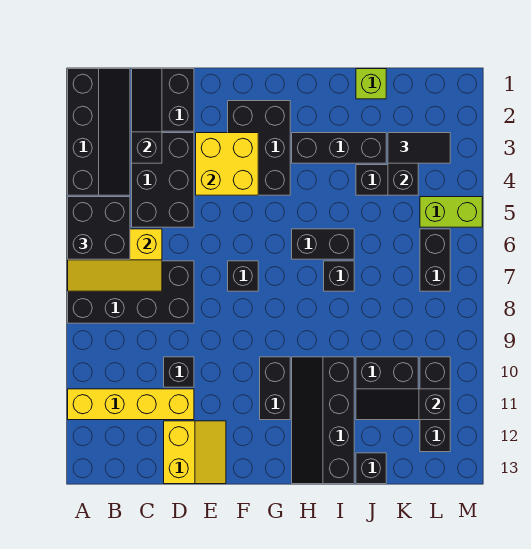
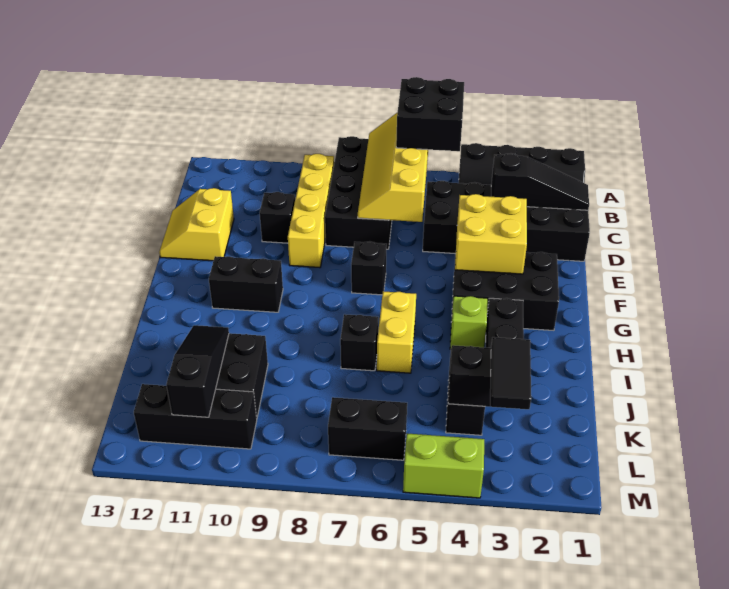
yellow 2x3 slope [68,229,162,291] -> yellow 2x4 slope [358,113,428,222]
yellow 1x4 brick [68,389,194,420] -> yellow 1x4 brick moved to [288,154,334,268]
yellow 2x2 slope [164,421,226,484] -> yellow 2x2 slope turned to [159,188,234,261]
black 1x2 brick [292,229,354,259] -> yellow 1x2 brick [377,291,416,373]
black 2x4 slope [292,357,354,484] -> none
lime 1x1 brick [356,69,386,99] -> lime 1x1 brick moved to [450,296,487,349]
black 1x1 brick [356,453,386,484] -> none
lime 1x2 brick [420,197,482,227] -> lime 1x2 brick turned to [403,433,484,498]

